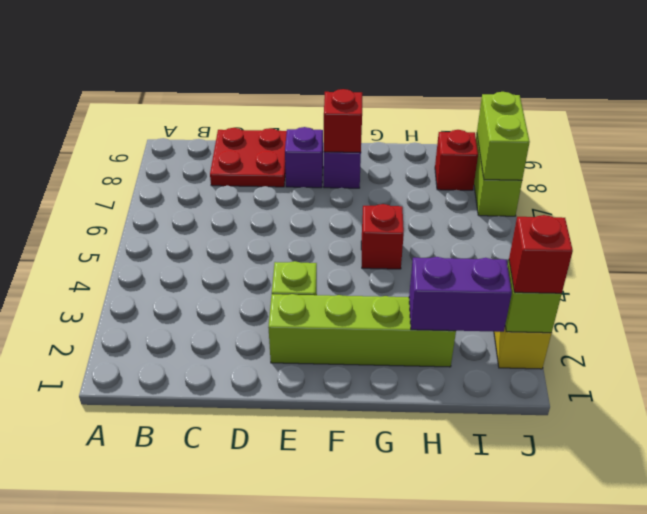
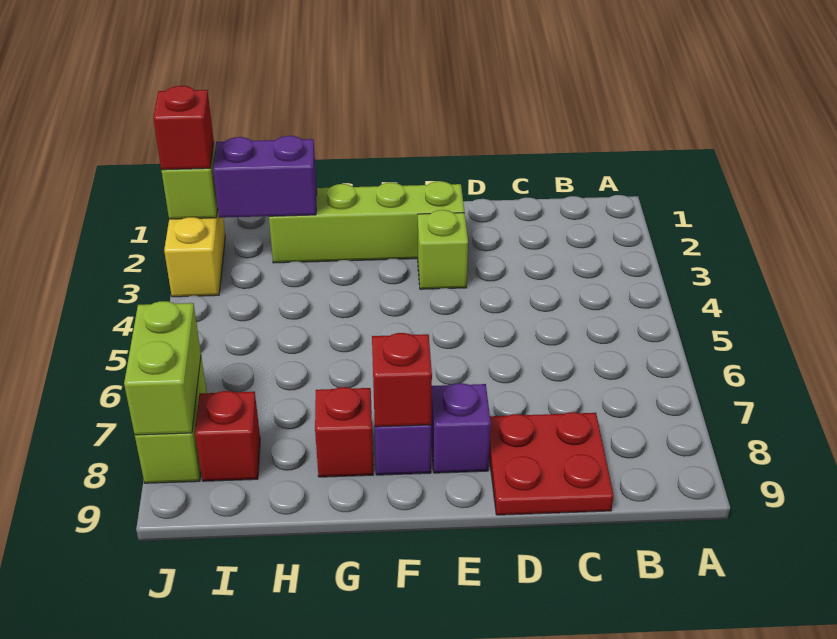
red 1x1 brick [361,204,404,269] -> red 1x1 brick moved to [315,387,373,477]

